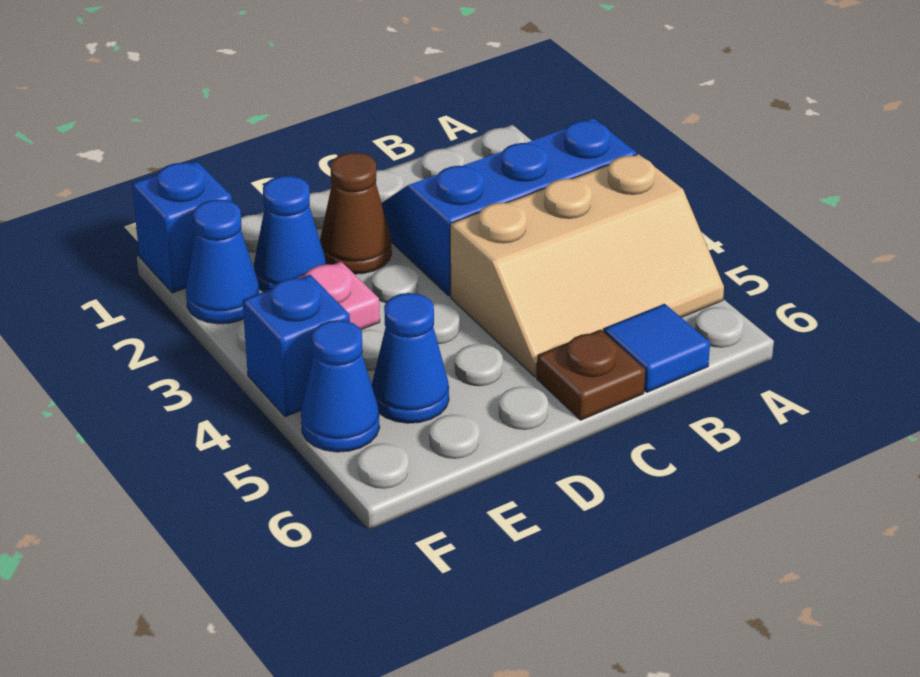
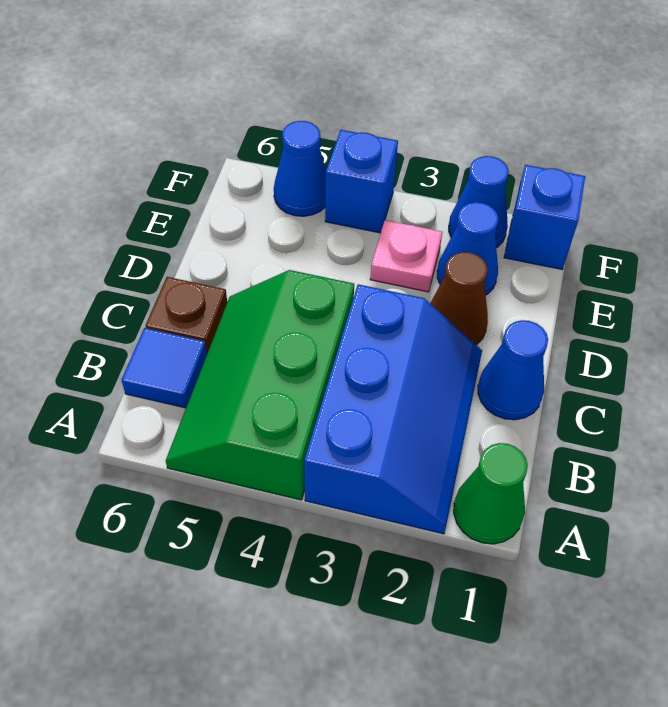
none -> green 1x1 cone [454,443,528,544]
tan 2x3 slope [450,154,724,377] -> green 2x3 slope [166,270,354,500]
blue 1x1 cone [372,293,449,423] -> blue 1x1 cone moved to [478,320,548,420]

